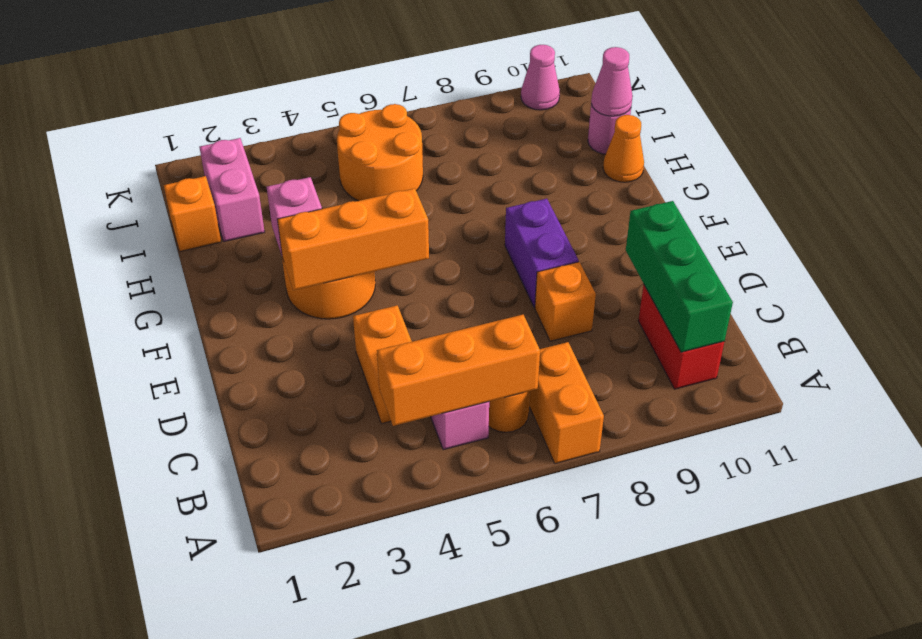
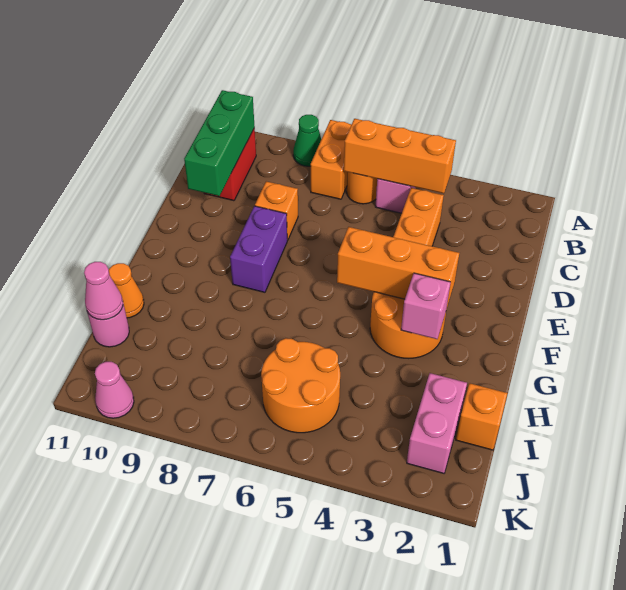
none -> green 1x1 cone [293,115,321,166]

